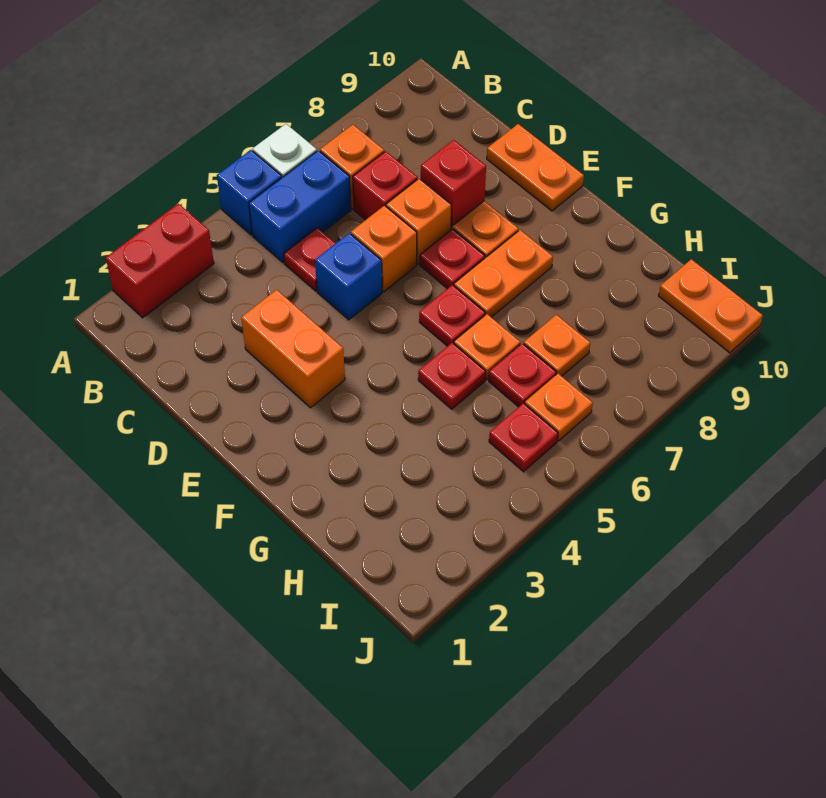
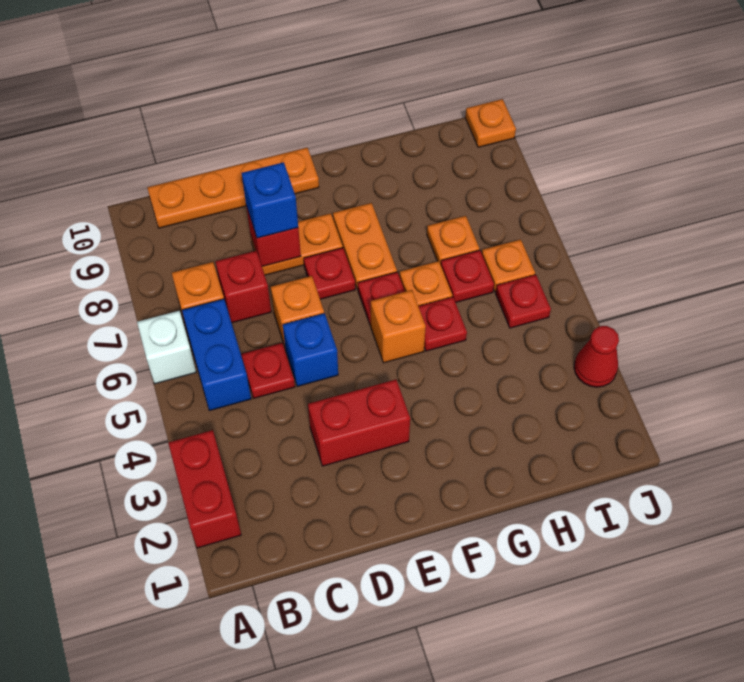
blue 1x1 brick [217,150,282,235] -> blue 1x1 brick moved to [242,162,298,238]
orange 1x2 brick [241,290,345,408] -> red 1x2 brick [308,380,410,466]
orange 1x1 brick [386,179,451,264] -> orange 1x1 brick moved to [371,290,426,363]
orange 1x2 plate [487,124,584,211] -> orange 1x4 plate [147,148,319,228]
orange 1x2 plate [659,259,763,353] -> orange 1x1 plate [465,99,516,147]
none -> red 1x1 cone [574,326,619,387]

